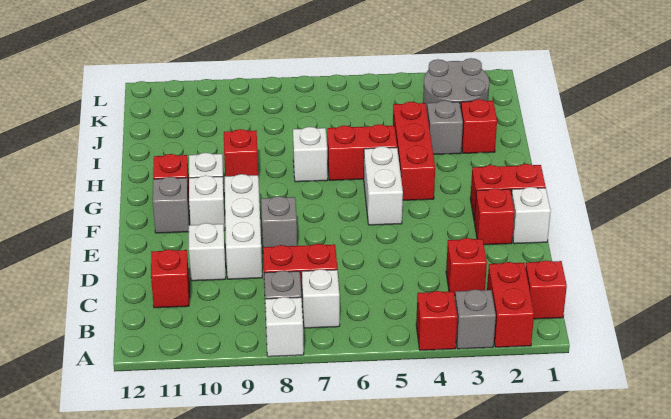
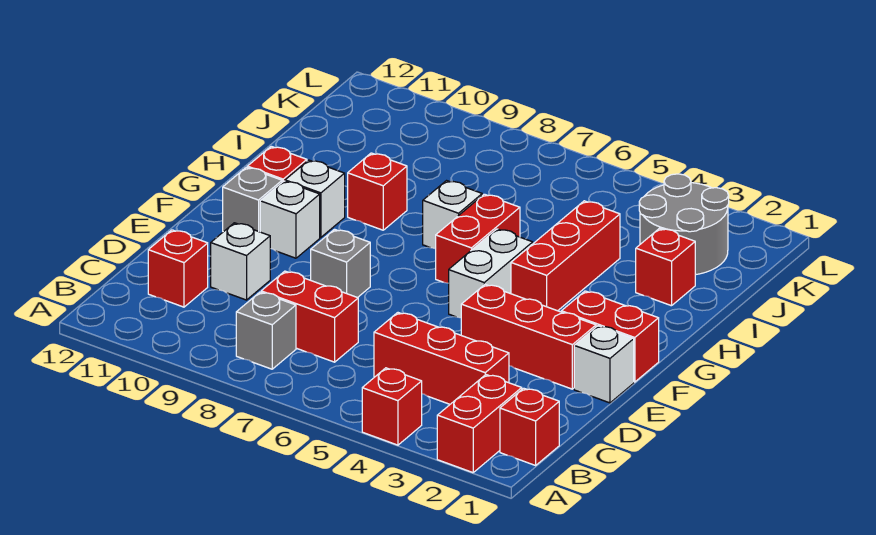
grey 1x1 brick [455,289,496,349] -> none
white 1x1 brick [265,297,304,357] -> none
white 1x1 brick [302,269,340,328] -> none
red 1x1 brick [446,238,487,296] -> red 1x3 brick [374,313,509,404]
white 1x3 brick [225,174,262,279] -> none
red 1x1 brick [474,188,515,245] -> red 1x3 brick [461,284,596,389]
red 1x2 brick [327,124,397,180] -> red 1x2 brick turned to [436,194,520,283]
grey 1x1 brick [427,100,463,155] -> none

